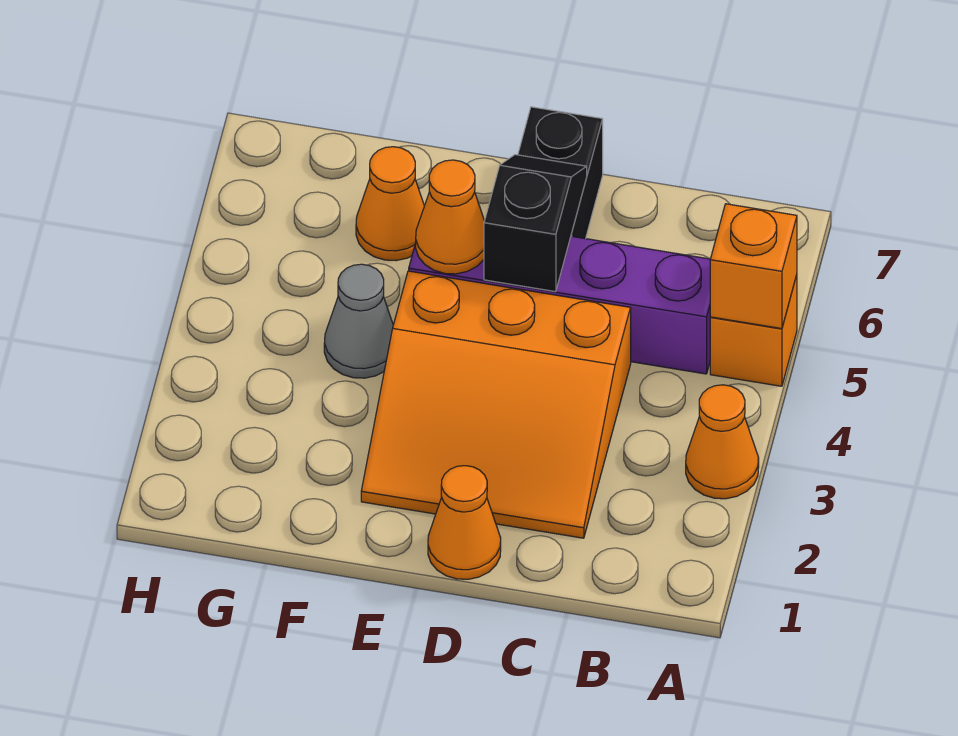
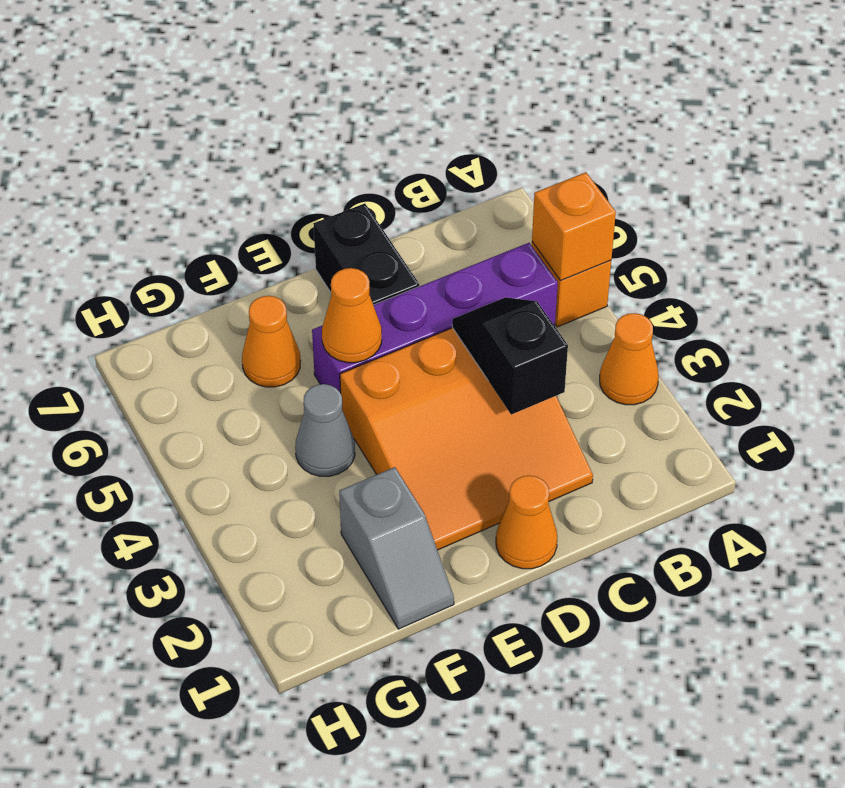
black 1x2 slope [484,155,587,292] -> black 1x2 slope moved to [452,297,568,415]
none -> grey 1x2 slope [339,467,454,629]

